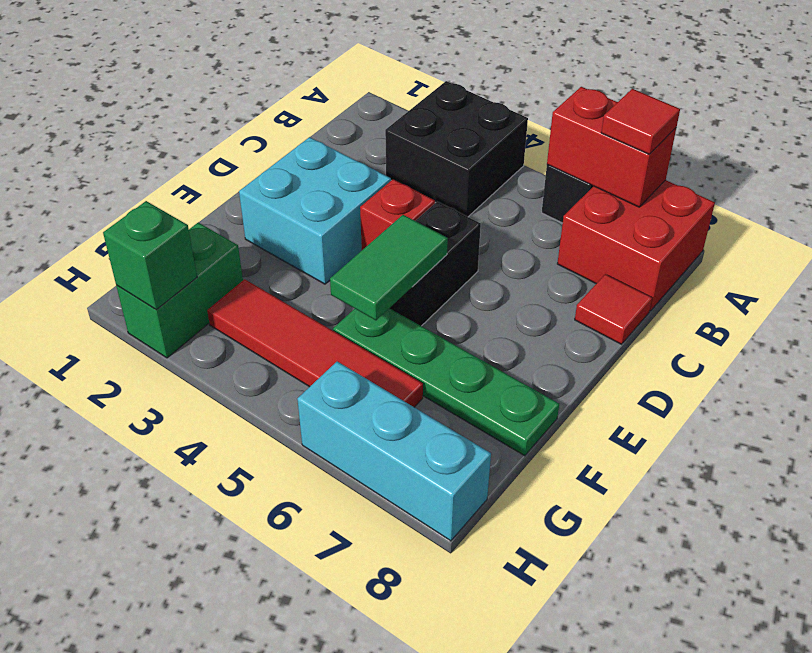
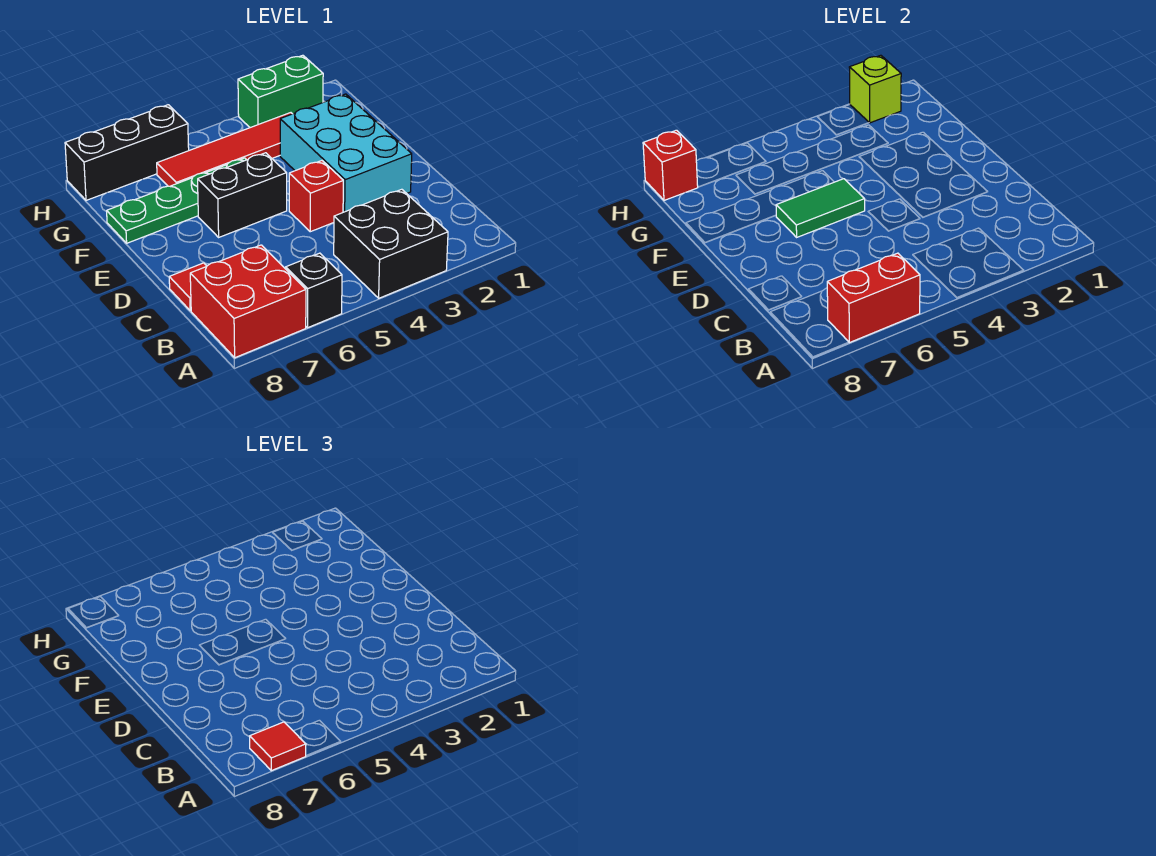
cyan 2x2 brick [239,137,391,284] -> cyan 2x3 brick [280,94,412,212]
black 1x2 brick [390,202,481,326] -> black 1x2 brick turned to [198,153,287,237]
green 1x2 tile [330,215,448,320] -> green 1x2 tile turned to [776,179,865,237]
green 1x2 brick [116,222,243,358] -> green 1x2 brick turned to [238,55,323,128]
green 1x1 brick [103,201,197,310] -> lime 1x1 brick [849,55,901,123]
cyan 1x3 brick [297,361,491,541] -> black 1x3 brick [65,105,189,200]
none -> red 1x1 brick [643,130,698,200]

